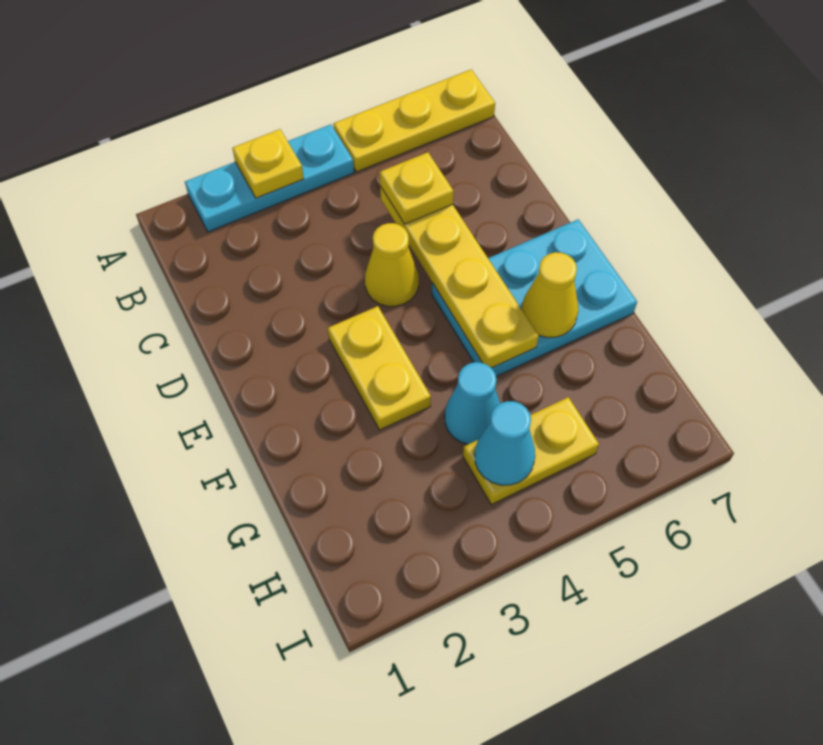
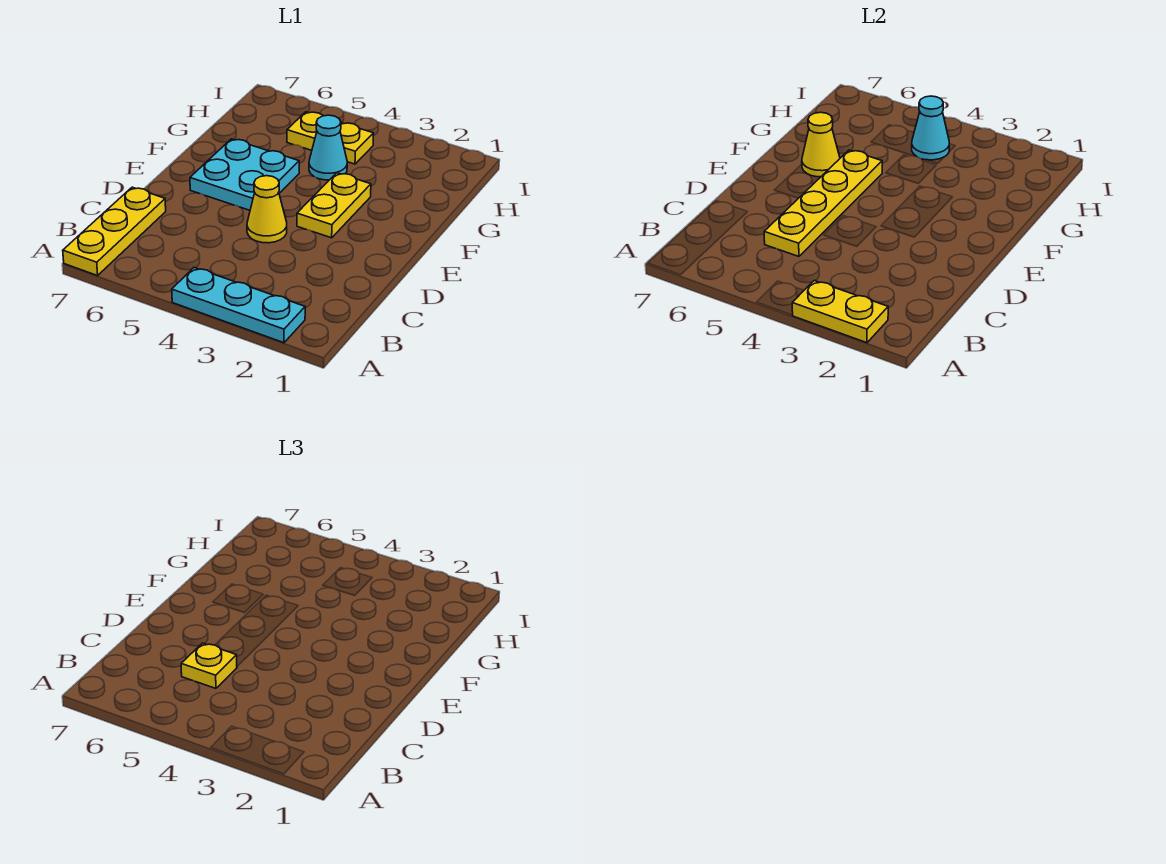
yellow 1x1 plate [232,129,304,198] -> yellow 1x2 plate [792,281,888,343]
yellow 1x3 plate [334,70,495,172] -> yellow 1x3 plate turned to [63,187,166,276]
cyan 2x3 plate [432,219,637,376] -> cyan 2x2 plate [190,139,299,210]

